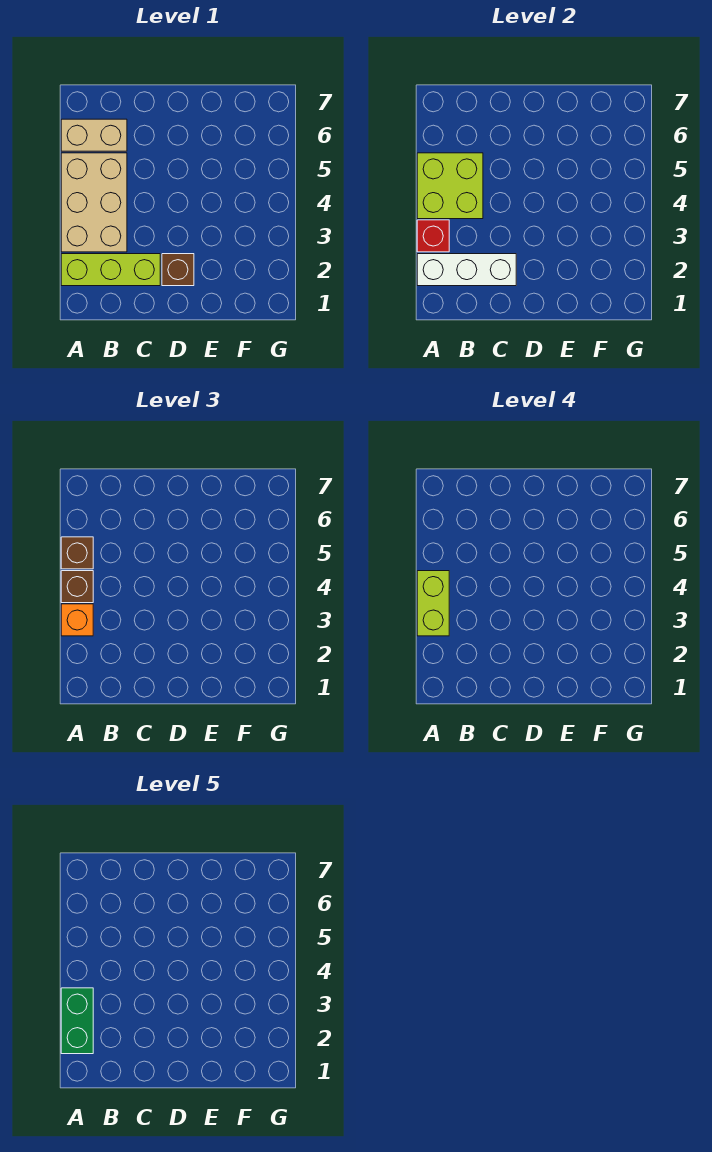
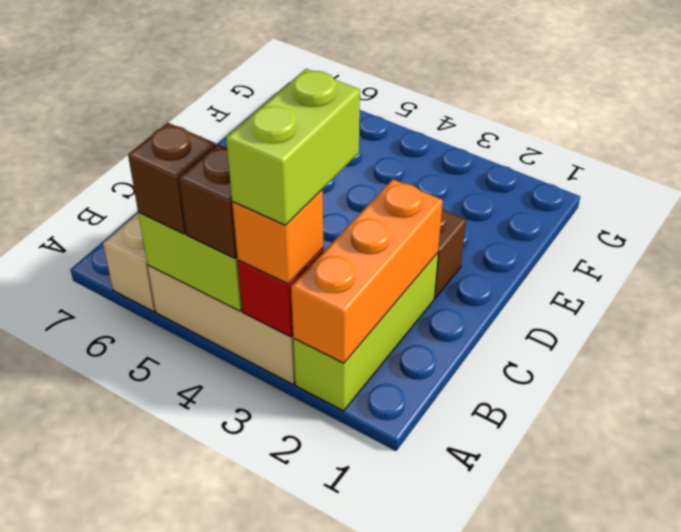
white 1x3 brick [417,254,516,286] -> orange 1x3 brick [291,179,443,363]
green 1x2 brick [61,988,93,1054] -> none
lime 1x2 brick [417,571,449,636] -> lime 1x2 brick turned to [226,69,360,225]

